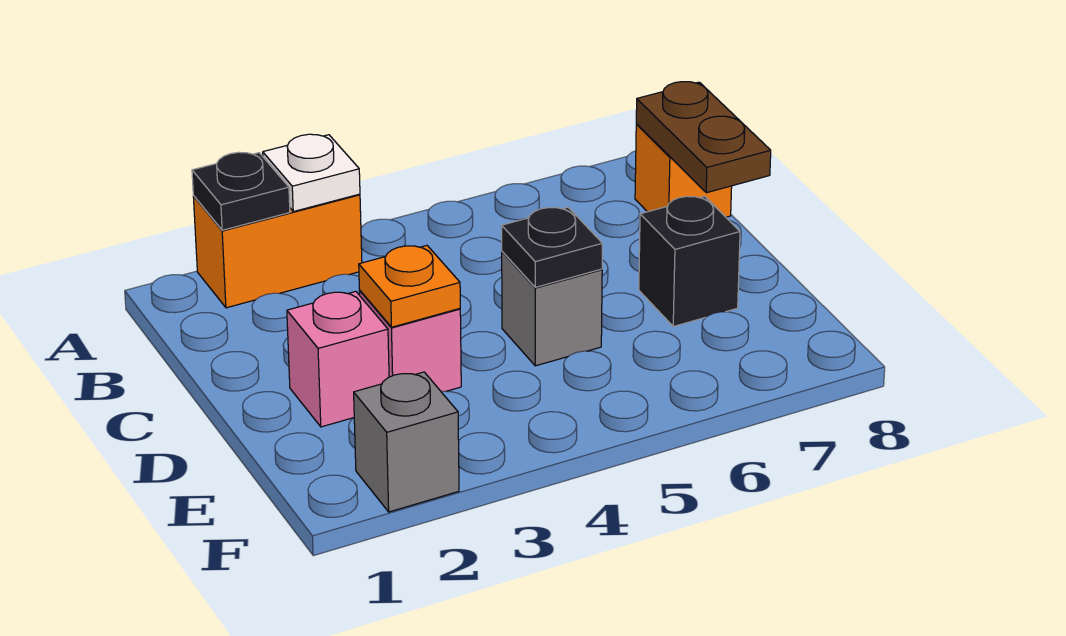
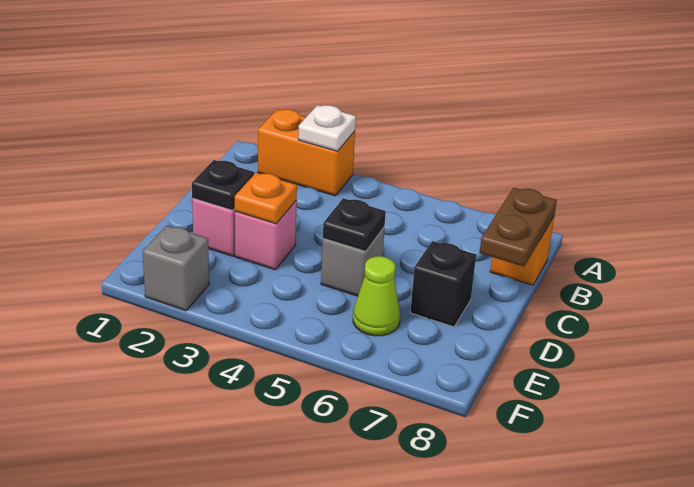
black 1x1 plate [192,152,290,230] -> black 1x1 plate moved to [192,160,254,210]
none -> lime 1x1 cone [353,256,401,336]

